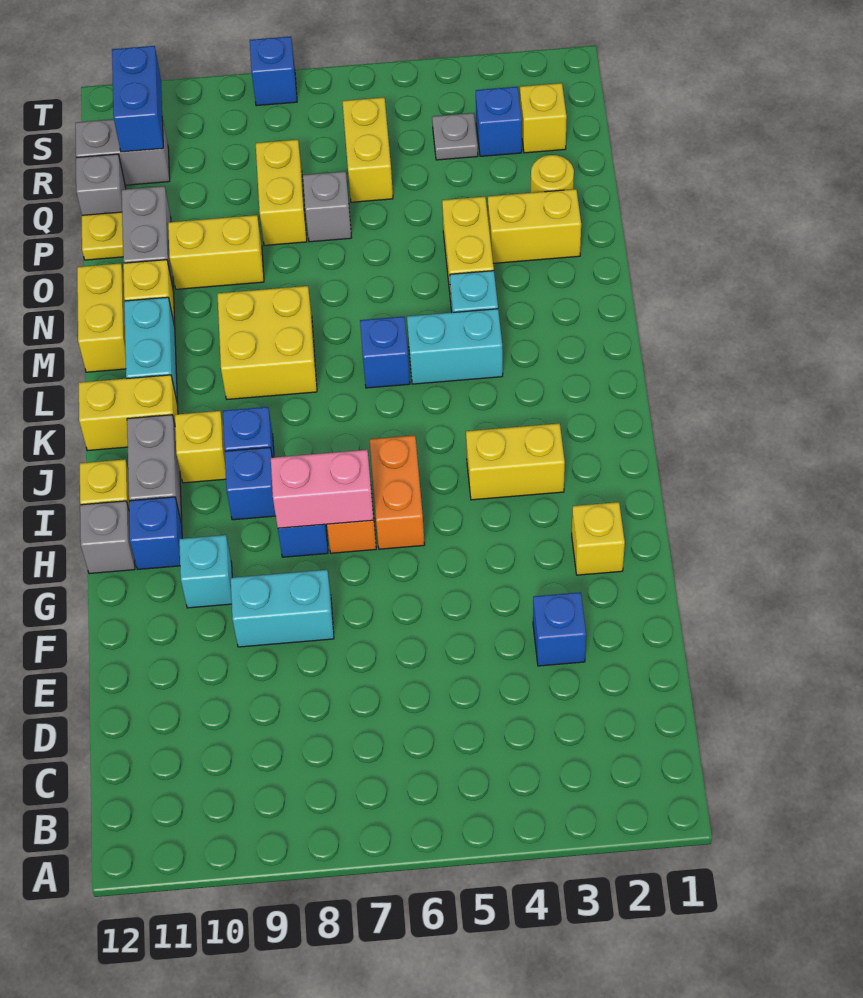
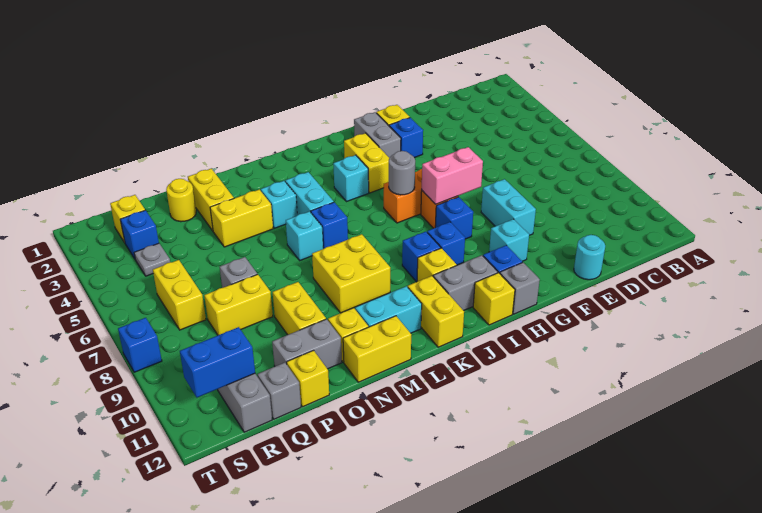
blue 1x1 brick [533,592,586,666] -> blue 1x1 brick moved to [389,118,423,158]
none -> cyan 1x1 round brick [574,235,605,280]
none -> grey 1x2 brick [354,112,401,158]
pink 1x2 brick [271,450,374,528] -> pink 1x2 brick turned to [422,147,483,204]
none -> grey 1x1 round brick [389,151,415,195]
none -> cyan 1x1 brick [333,155,369,201]
none -> cyan 1x1 brick [286,211,323,260]
yellow 1x1 plate [82,212,123,260] -> yellow 1x1 brick [287,350,329,407]
yellow 1x2 brick [342,97,393,202] -> yellow 1x2 brick turned to [153,260,206,330]

